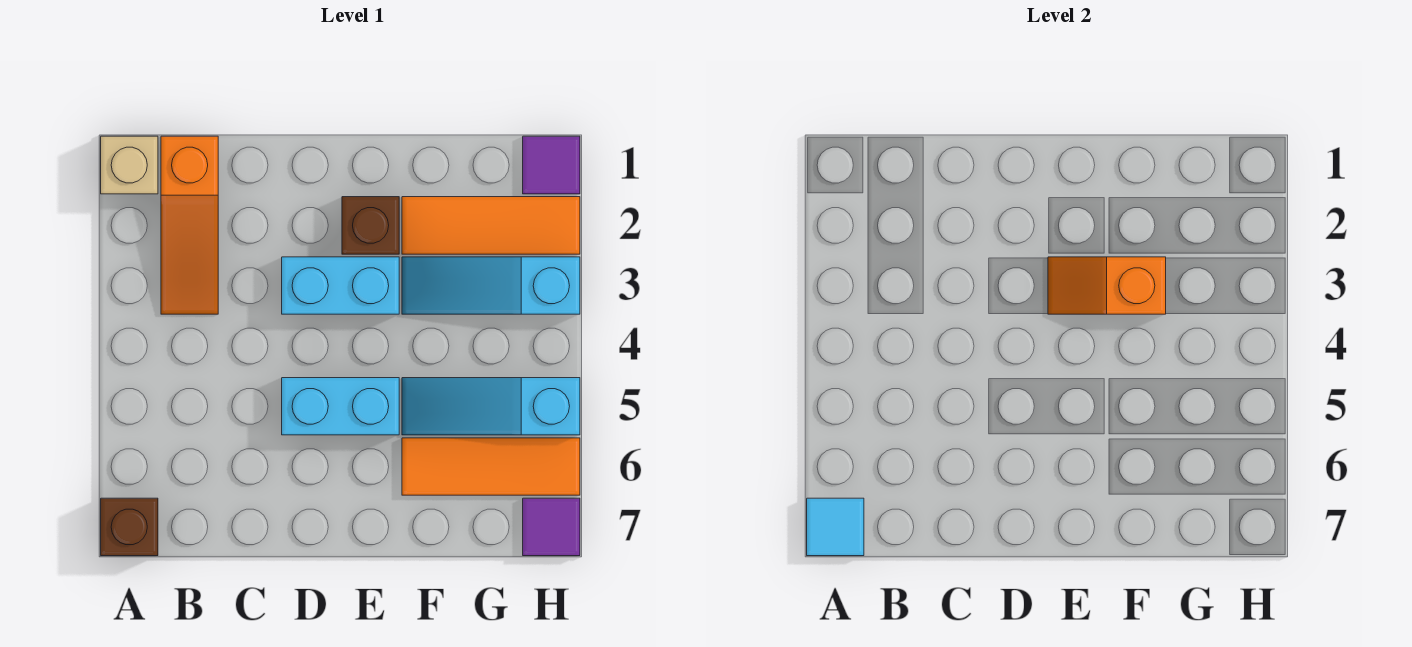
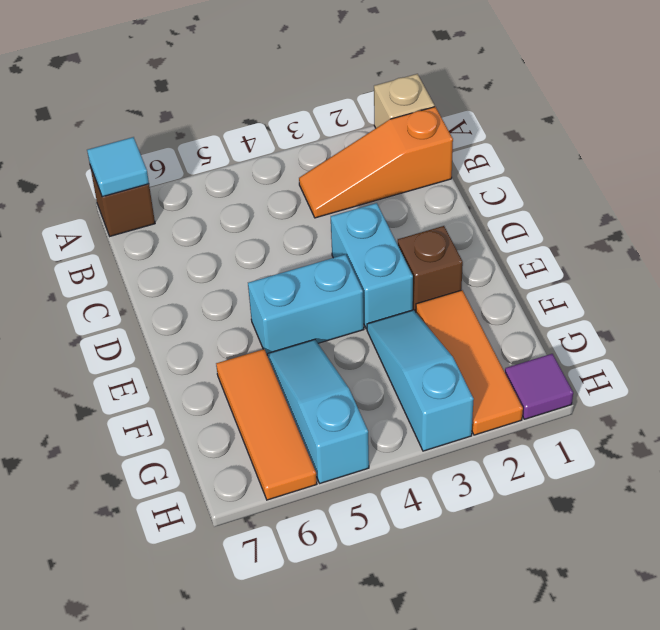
cyan 1x2 brick [282,378,399,435] -> cyan 1x2 brick turned to [248,254,364,356]
orange 1x2 slope [1048,257,1166,314] -> none
purple 1x1 tile [523,498,580,556] -> none

